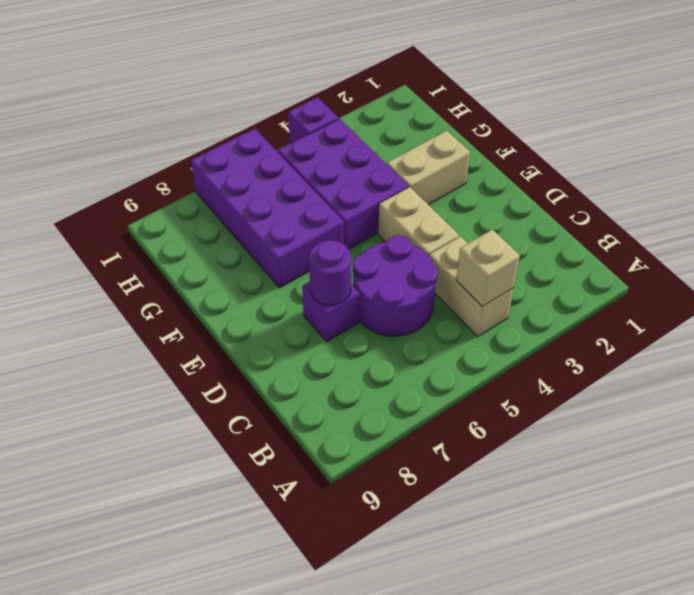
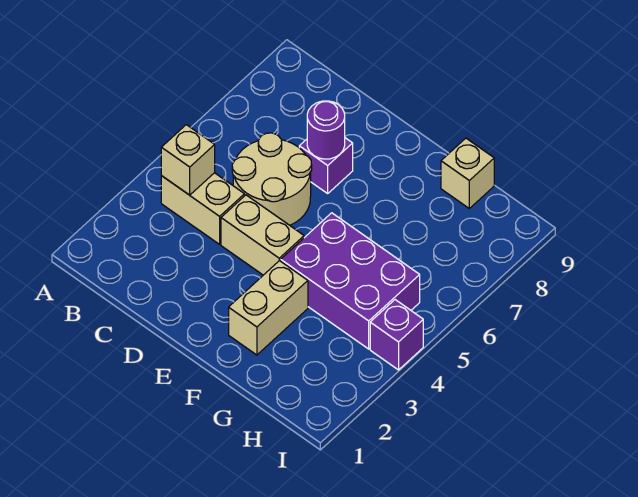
purple 2x2 round brick [353,235,438,336] -> tan 2x2 round brick [232,133,312,225]
purple 2x4 brick [191,129,344,288] -> none
none -> tan 1x1 brick [441,138,494,208]

